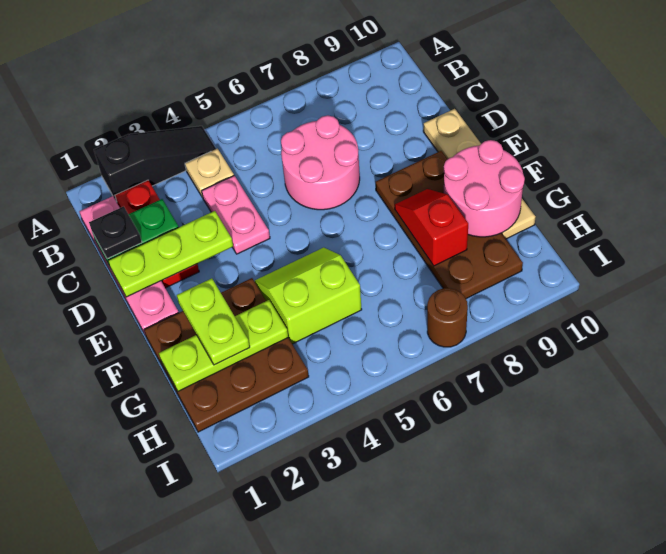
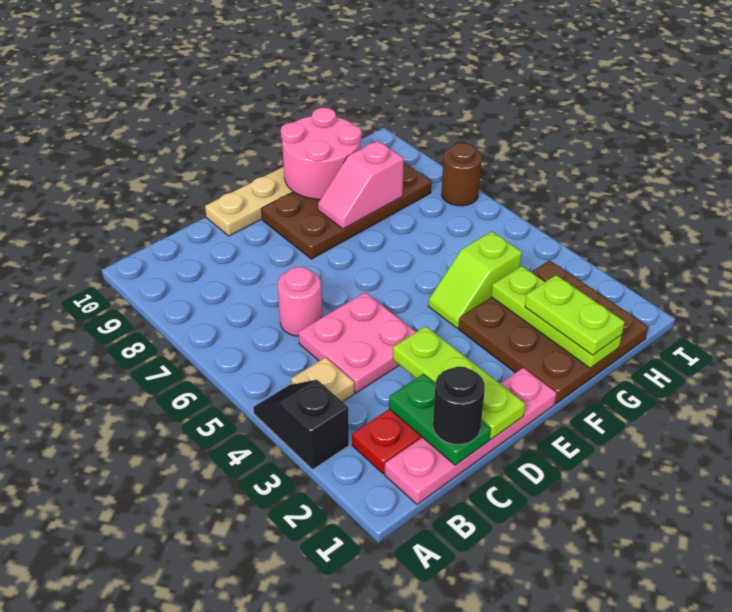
black 1x3 slope [94,126,216,202] -> black 1x2 slope [253,380,349,469]
black 1x1 plate [89,206,142,259] -> black 1x1 round brick [433,367,485,444]
pink 1x2 plate [202,176,270,254] -> pink 2x2 plate [299,292,416,393]
pink 2x2 round brick [281,115,360,210] -> pink 1x1 round brick [278,267,322,336]
lime 1x2 plate [177,278,250,365] -> lime 1x2 plate turned to [525,275,625,355]
lime 2x2 slope [255,248,362,344] -> lime 1x2 slope [428,231,522,328]
red 1x2 slope [395,189,468,266] -> pink 1x2 slope [318,141,404,229]

